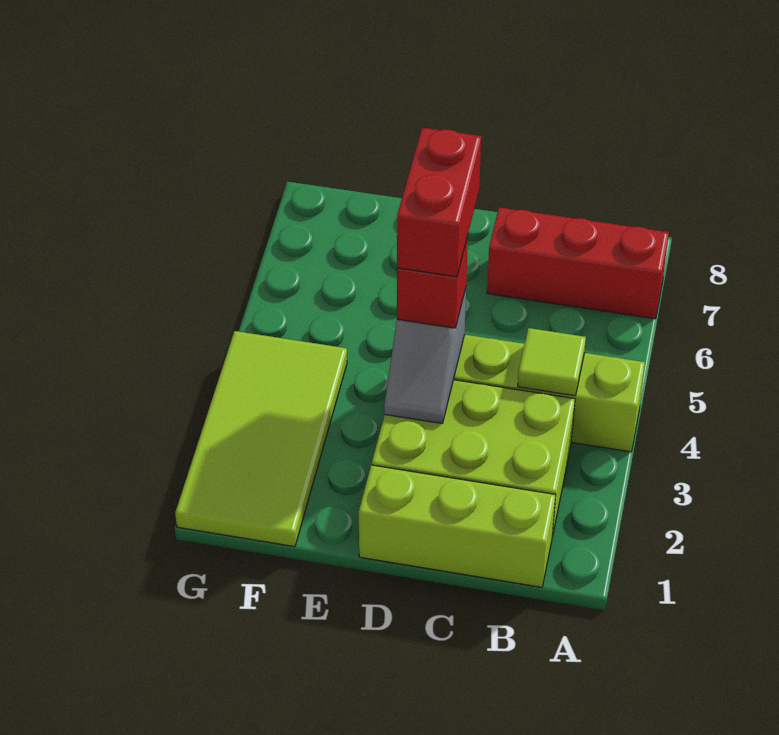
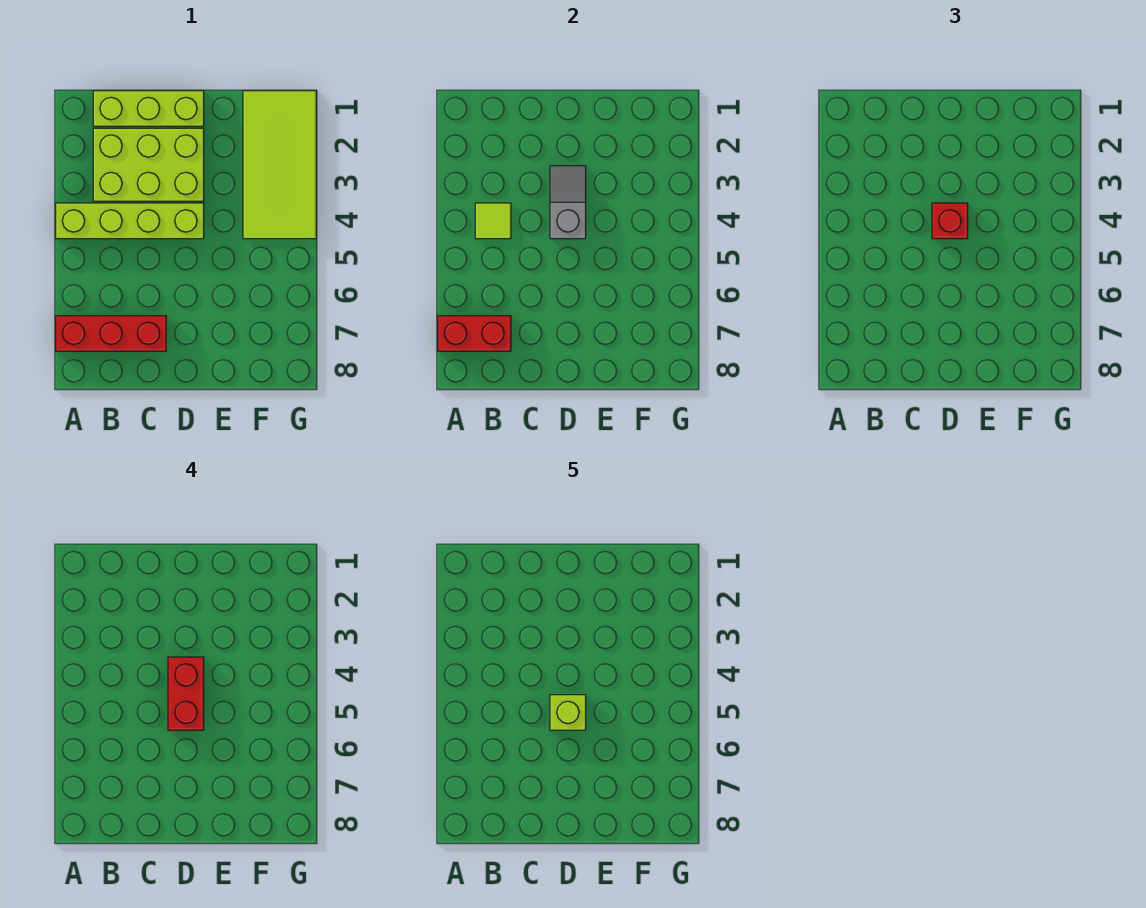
none -> red 1x2 brick [438,316,511,351]
none -> lime 1x1 brick [550,695,586,730]

